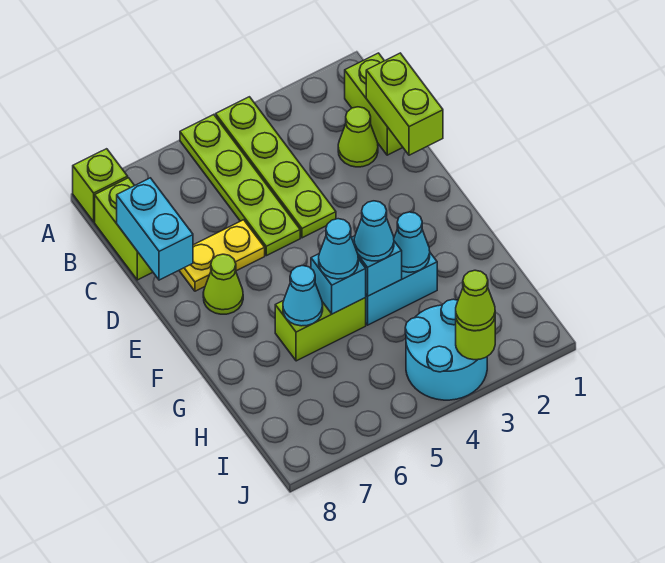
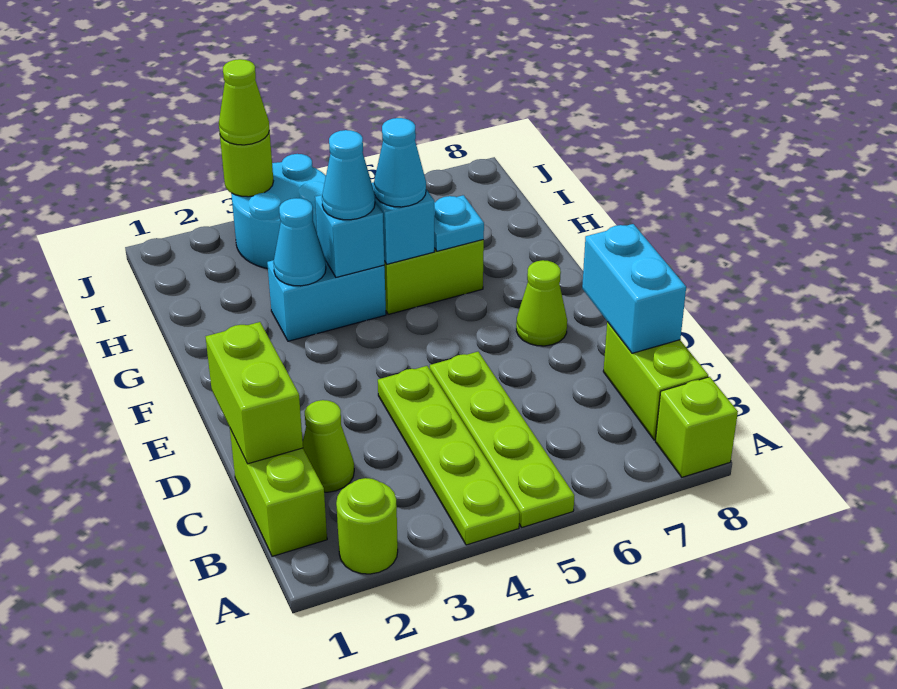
none -> lime 1x1 round brick [336,478,398,574]
yellow 1x2 plate [179,220,265,291] -> none
cyan 1x1 cone [283,266,323,326] -> cyan 1x1 plate [434,195,484,251]

